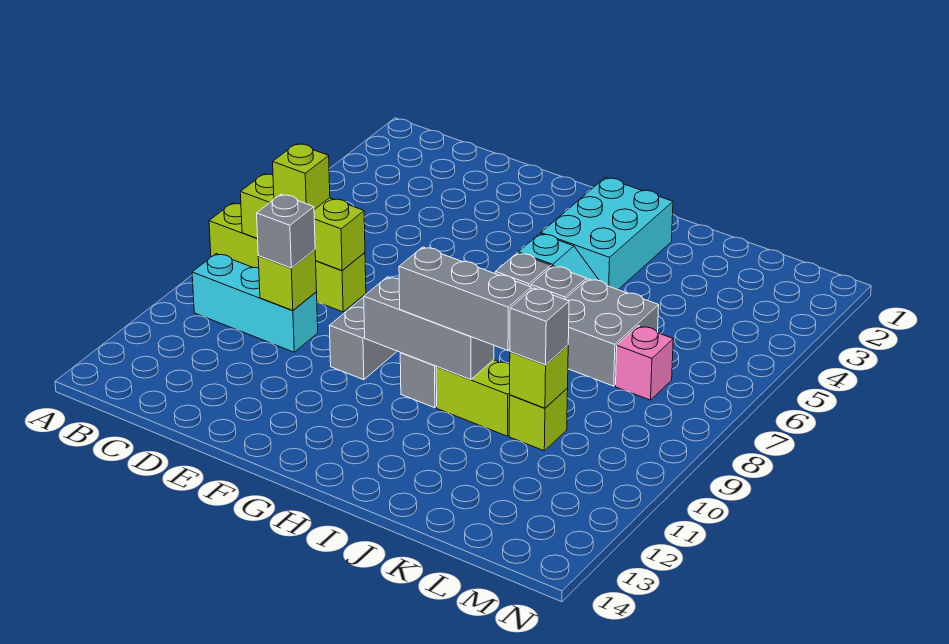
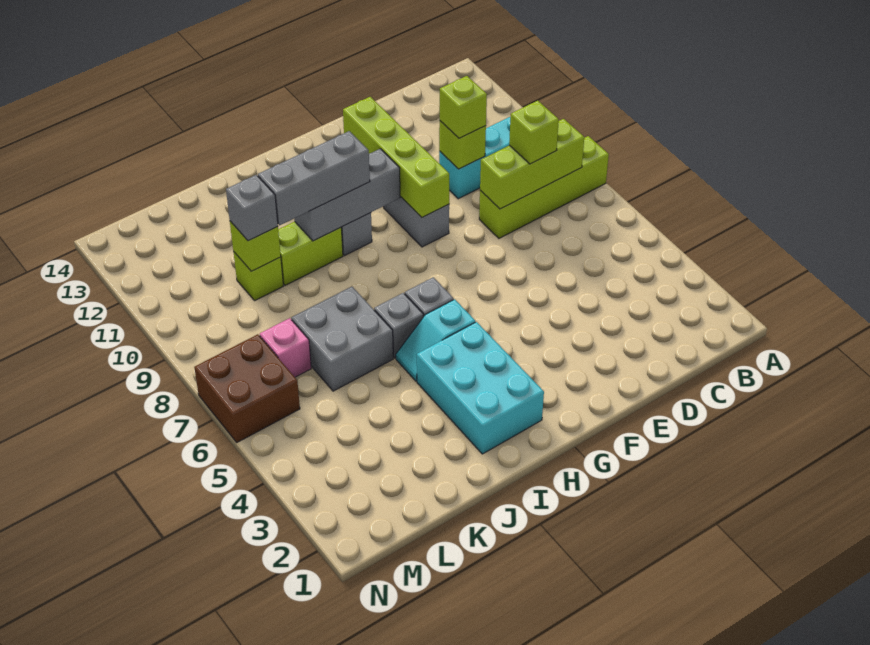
grey 1x1 brick [257,195,315,268] -> lime 1x1 brick [440,76,487,138]
none -> lime 1x4 brick [343,97,449,217]
none -> brown 2x2 brick [194,334,300,442]

